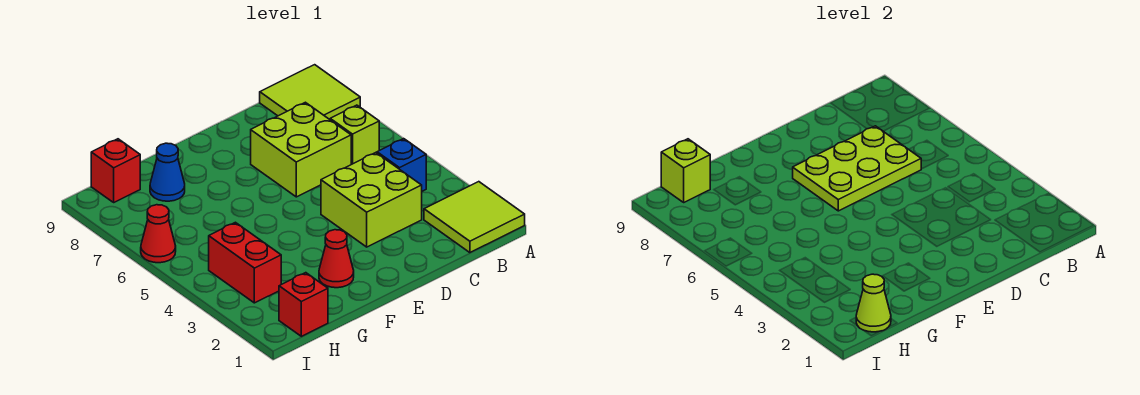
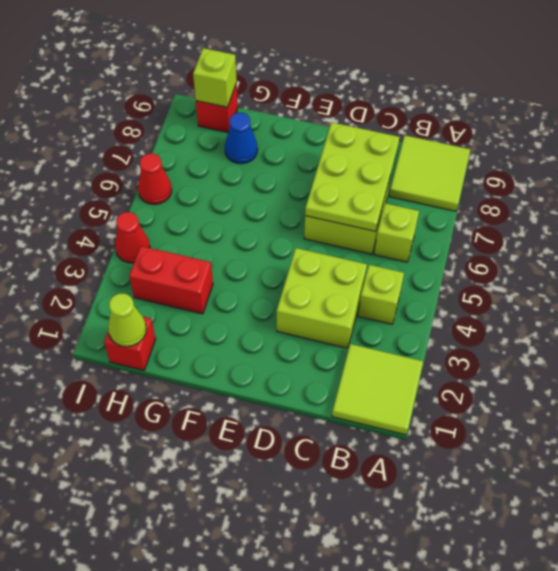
blue 1x1 brick [377,139,426,191] -> lime 1x1 brick [358,265,404,324]
lime 2x3 plate [793,126,921,211] -> lime 2x3 plate turned to [305,122,399,231]
red 1x1 cone [319,230,354,288] -> red 1x1 cone moved to [115,212,150,263]
red 1x2 brick [209,222,281,303] -> red 1x2 brick turned to [129,246,213,314]

